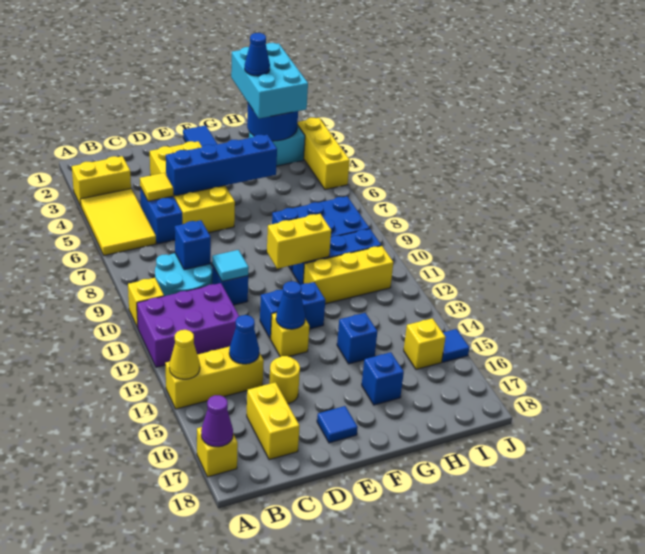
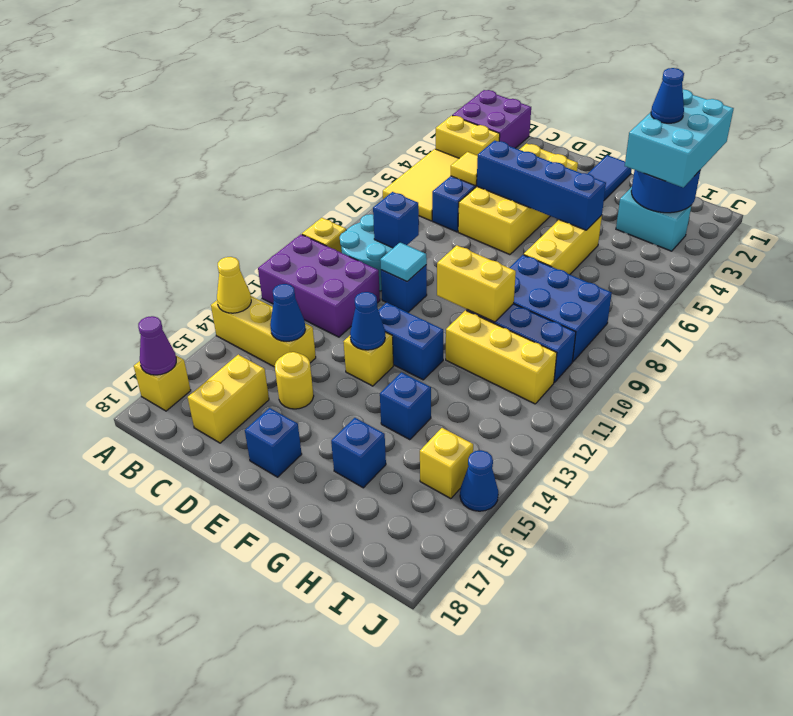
none -> purple 2x2 brick [452,90,531,148]
blue 1x1 tile [317,406,358,443] -> blue 1x1 brick [245,408,302,477]
yellow 1x3 brick [298,118,350,190] -> yellow 1x3 brick moved to [524,215,602,274]
blue 1x1 tile [442,329,469,362] -> blue 1x1 cone [460,450,498,511]

